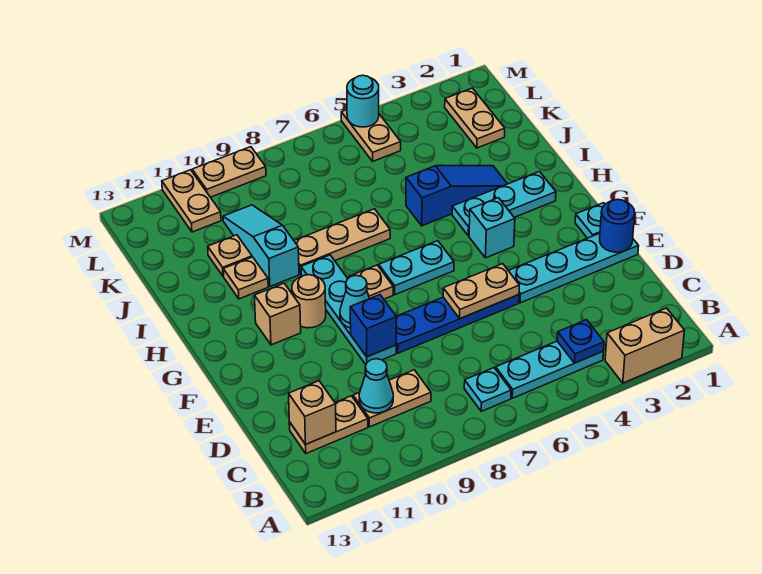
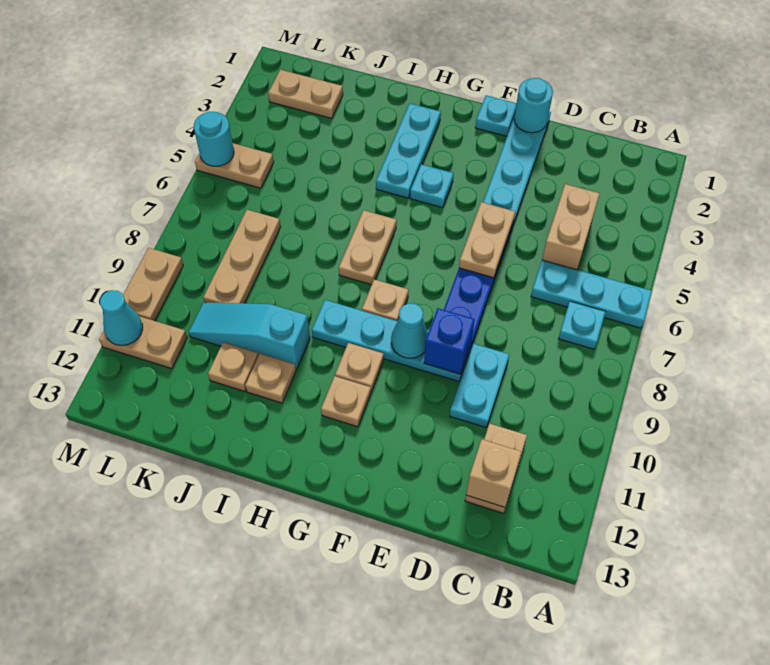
tan 1x2 brick [605,308,684,383] -> tan 1x2 brick moved to [542,184,600,270]
cyan 1x3 plate [496,341,603,398] -> cyan 1x3 plate turned to [531,260,652,328]
blue 1x1 plate [557,320,604,363] -> none
tan 1x2 plate [353,370,431,427] -> tan 1x2 plate moved to [339,210,397,285]
cyan 1x1 cone [359,359,393,413] -> cyan 1x1 cone moved to [100,290,143,346]
blue 1x1 round brick [600,199,635,252] -> cyan 1x1 round brick [514,78,553,133]
cyan 1x1 brick [469,198,515,258] -> cyan 1x1 plate [410,164,454,208]
cyan 1x2 plate [379,241,454,295] -> cyan 1x2 plate moved to [450,344,509,427]
tan 1x1 round brick [292,275,326,328] -> tan 1x1 plate [335,343,384,392]
tan 1x1 brick [254,283,301,345] -> tan 1x1 plate [321,376,371,427]
blue 1x3 slope [406,166,507,226] -> none
tan 1x3 plate [294,209,390,274] -> tan 1x3 plate moved to [203,210,281,303]

